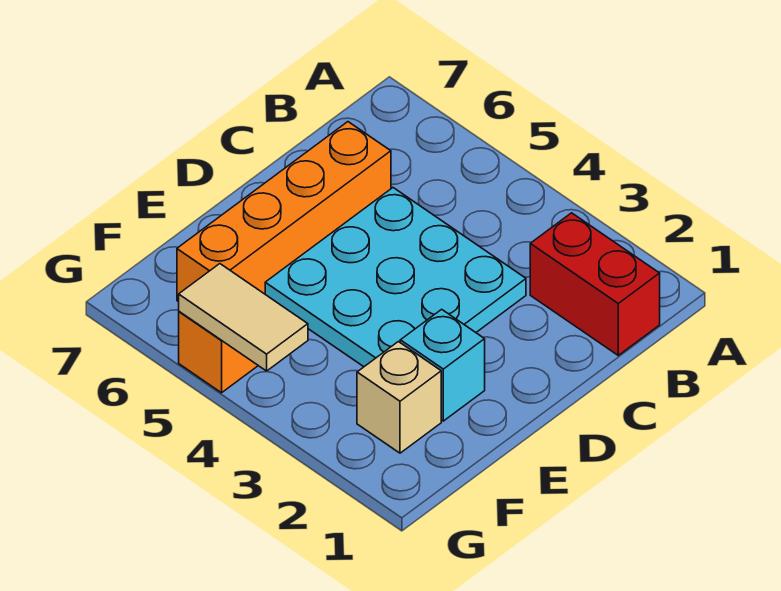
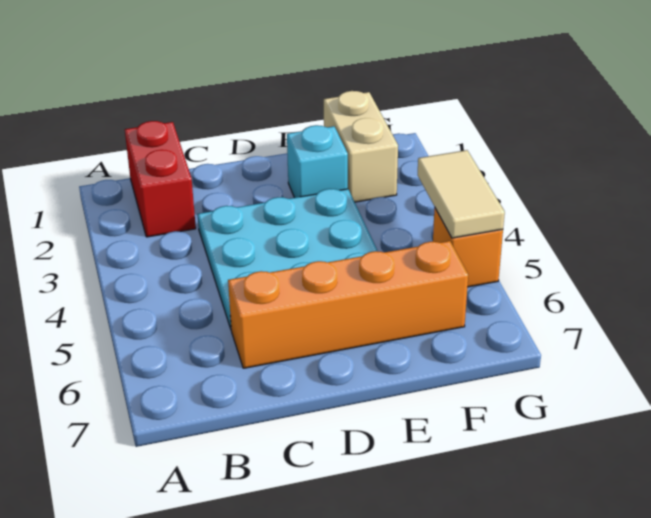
tan 1x1 brick [357,342,441,453] -> tan 1x2 brick [324,91,398,202]

